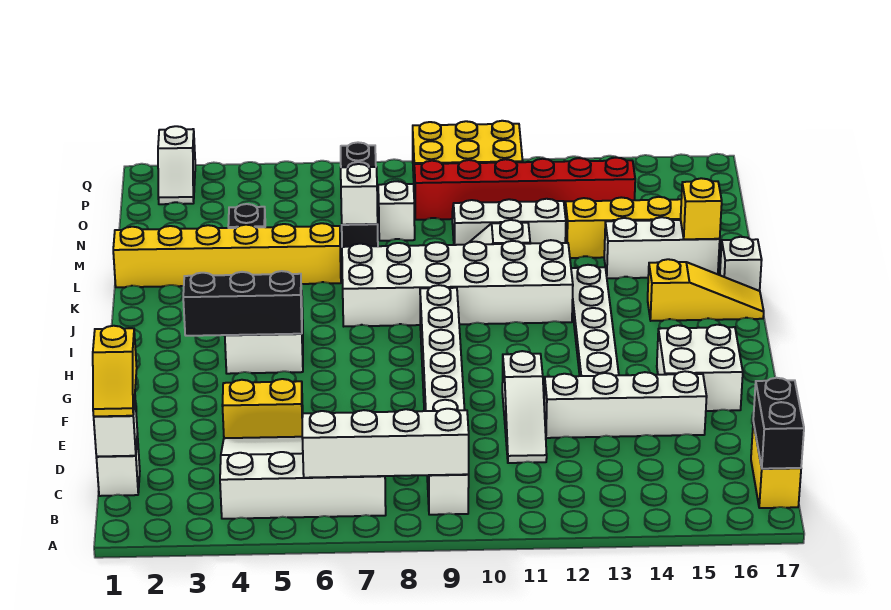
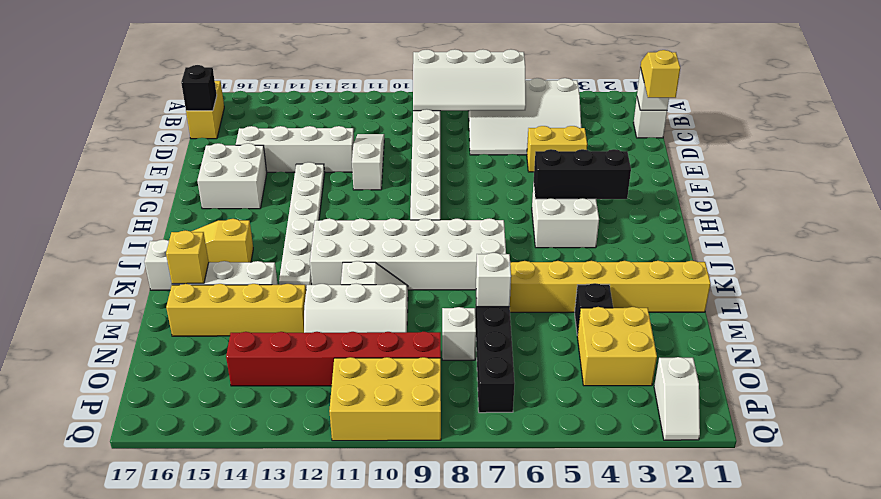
black 1x2 brick [753,378,804,469] -> black 1x1 brick [181,65,217,111]
none -> yellow 2x2 brick [577,307,657,386]
white 1x2 slope [158,126,195,204] -> white 1x2 slope turned to [654,357,700,440]

